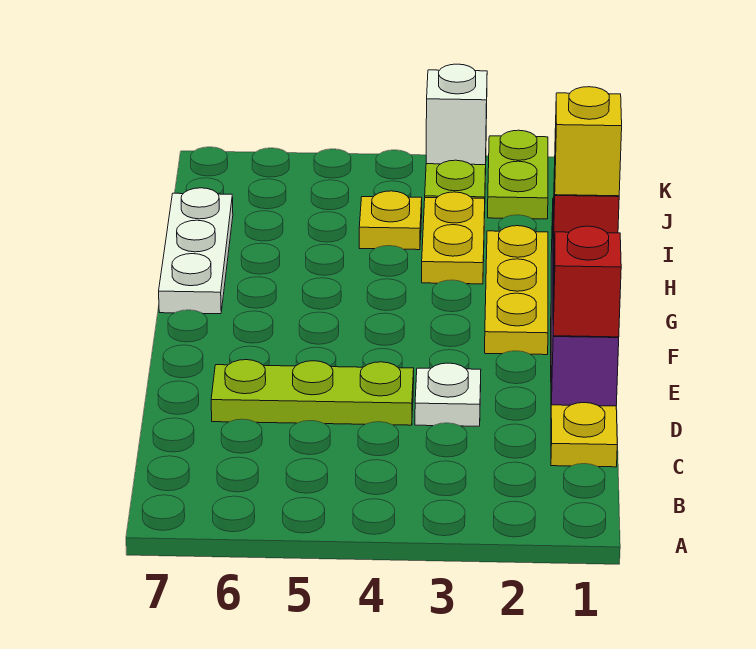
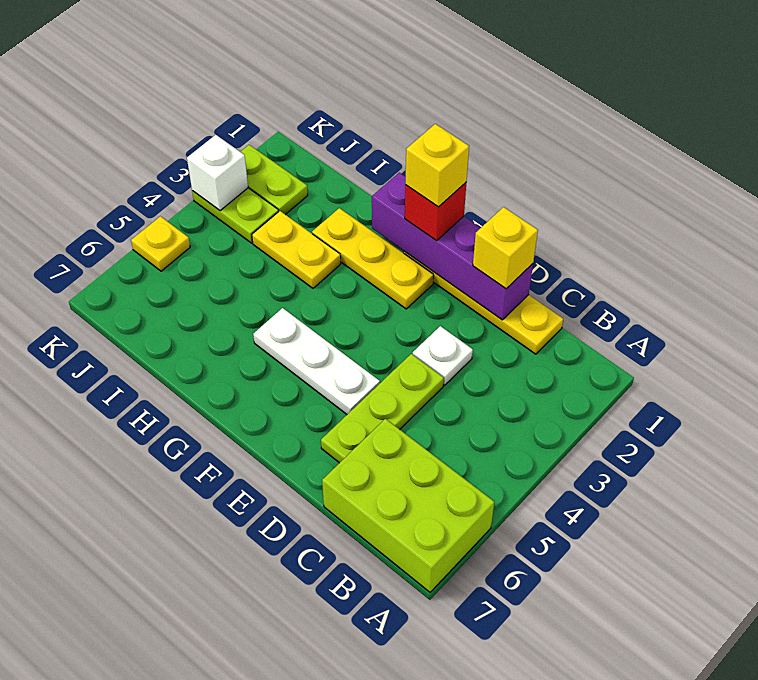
none -> lime 2x3 brick [322,419,494,592]
red 1x1 brick [553,226,621,337] -> yellow 1x1 brick [473,207,538,289]
white 1x3 plate [159,188,233,314] -> white 1x3 plate moved to [253,308,380,414]
yellow 1x1 plate [359,191,422,250] -> yellow 1x1 plate moved to [131,216,190,271]

